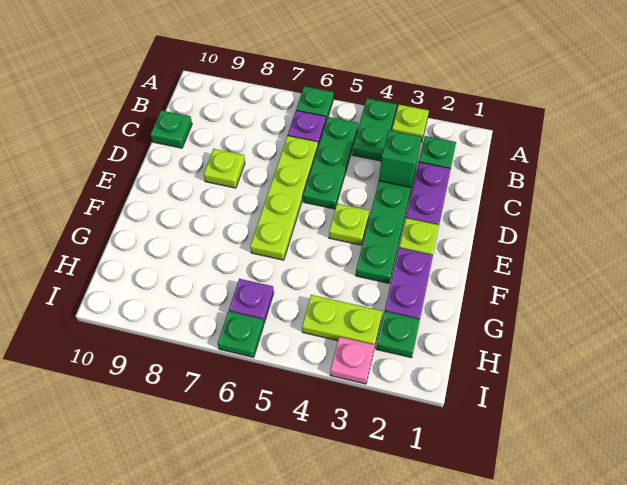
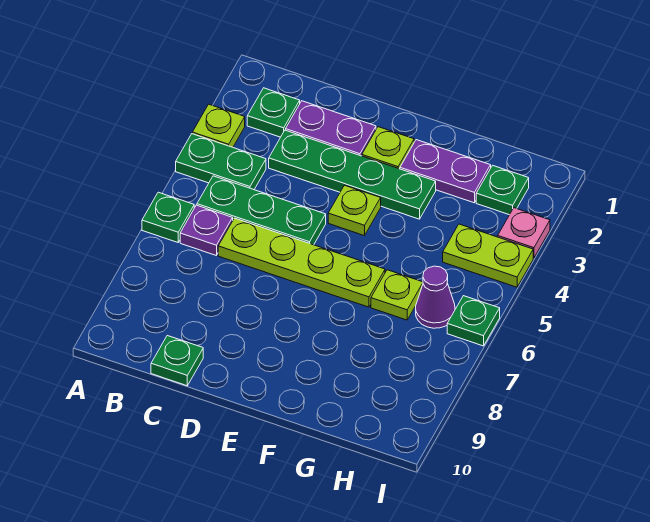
green 1x1 brick [379,130,422,187] -> none
lime 1x1 plate [204,149,245,188] -> lime 1x1 plate moved to [371,270,423,320]
lime 1x2 plate [302,295,383,345] -> lime 1x2 plate turned to [443,224,533,287]
purple 1x1 plate [229,279,274,323] -> purple 1x1 cone [416,266,455,328]

